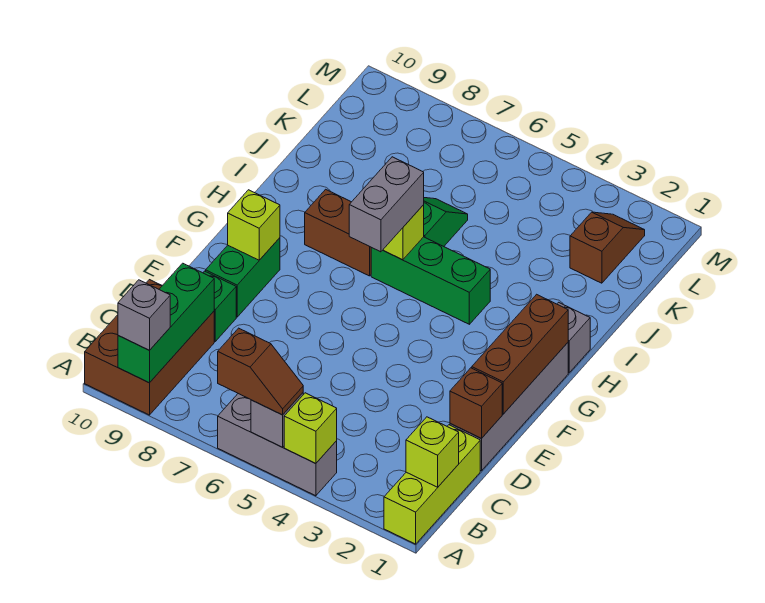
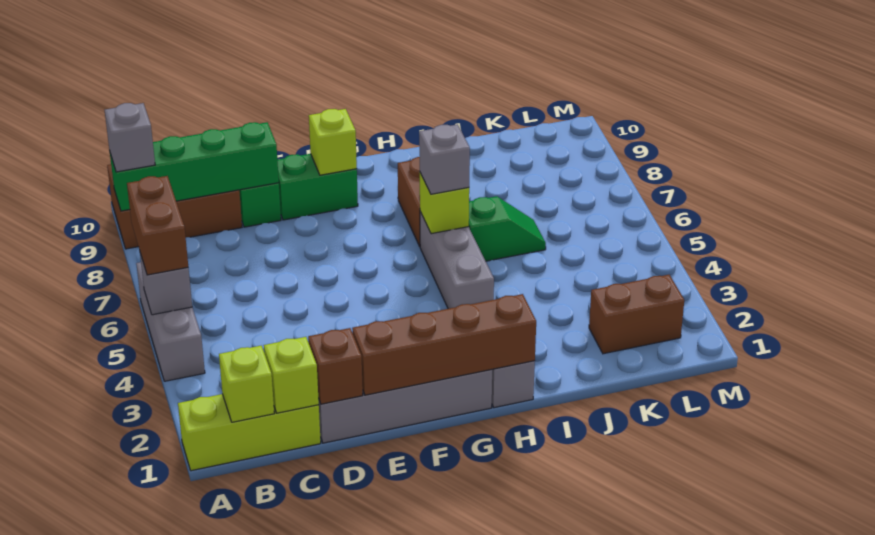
lime 1x1 brick [284,393,337,464] -> lime 1x1 brick moved to [264,337,319,413]
brown 1x2 slope [218,328,303,415] -> brown 1x2 brick [127,176,188,275]
green 1x3 brick [118,263,214,383] -> green 1x4 brick [110,122,279,211]
brown 1x3 brick [472,294,568,414] -> brown 1x4 brick [352,294,536,395]
grey 1x2 brick [349,157,424,252] -> grey 1x1 brick [419,124,470,194]
green 1x3 brick [371,237,490,324] -> grey 1x3 brick [420,212,494,309]
brown 1x2 slope [570,212,645,283] -> brown 1x2 brick [589,275,684,354]

